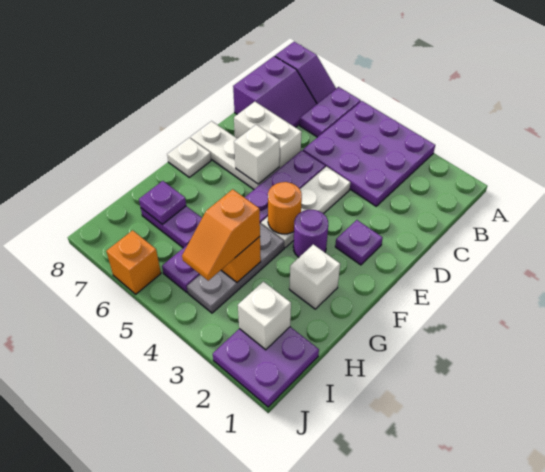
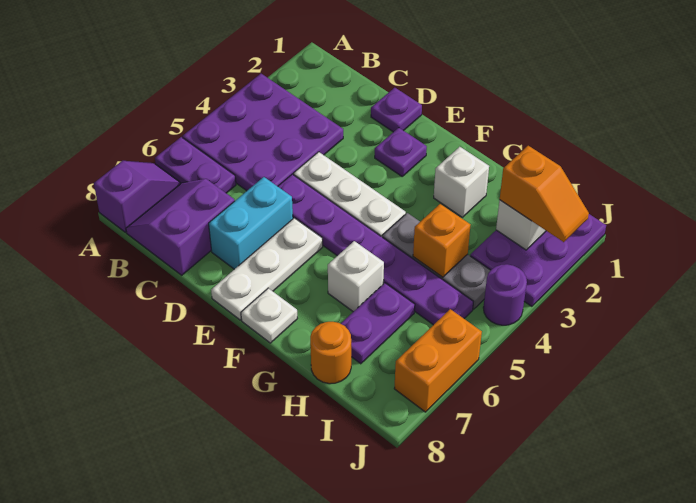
purple 2x2 slope [233,56,317,127] -> purple 2x2 slope turned to [126,179,235,275]
white 1x2 brick [234,102,302,169] -> cyan 1x2 brick [209,177,293,269]
white 1x1 brick [234,125,280,184] -> white 1x1 brick moved to [328,241,384,312]
purple 1x1 round brick [293,210,328,257] -> purple 1x1 round brick moved to [483,264,527,325]
orange 1x1 round brick [268,182,302,234] -> orange 1x1 round brick moved to [310,322,351,384]
orange 1x2 slope [182,189,260,281] -> orange 1x2 slope moved to [500,146,589,242]
purple 1x1 plate [139,181,186,224] -> purple 1x1 plate moved to [371,88,422,132]
purple 2x2 plate [213,327,319,407] -> purple 2x3 plate [470,214,606,306]
orange 1x1 brick [106,230,161,294] -> orange 1x2 brick [394,309,482,412]

